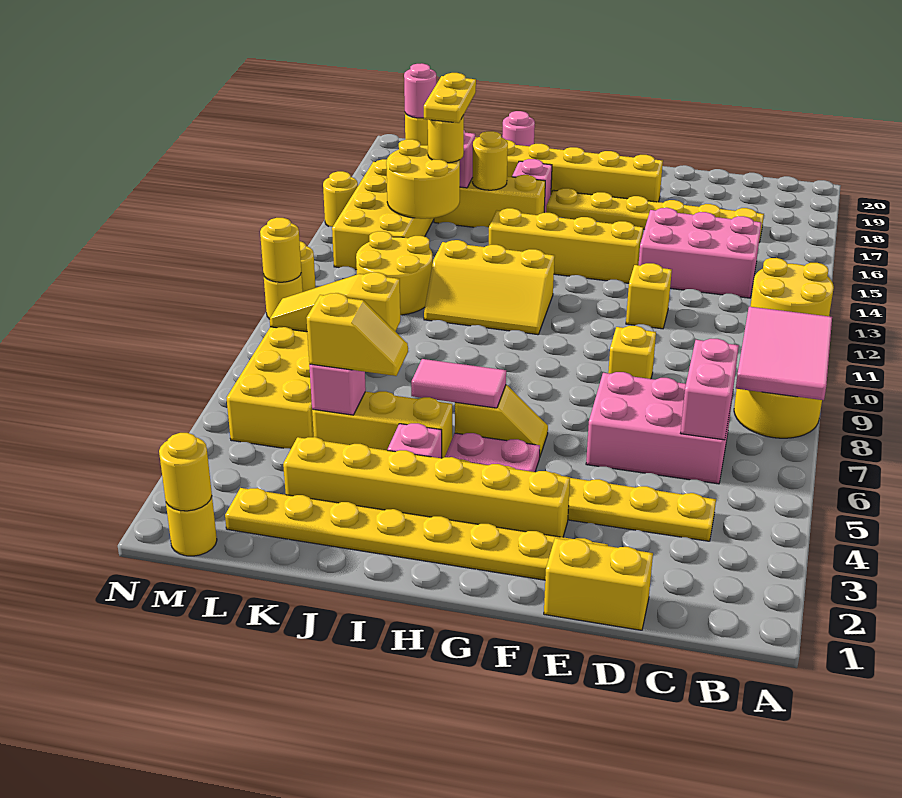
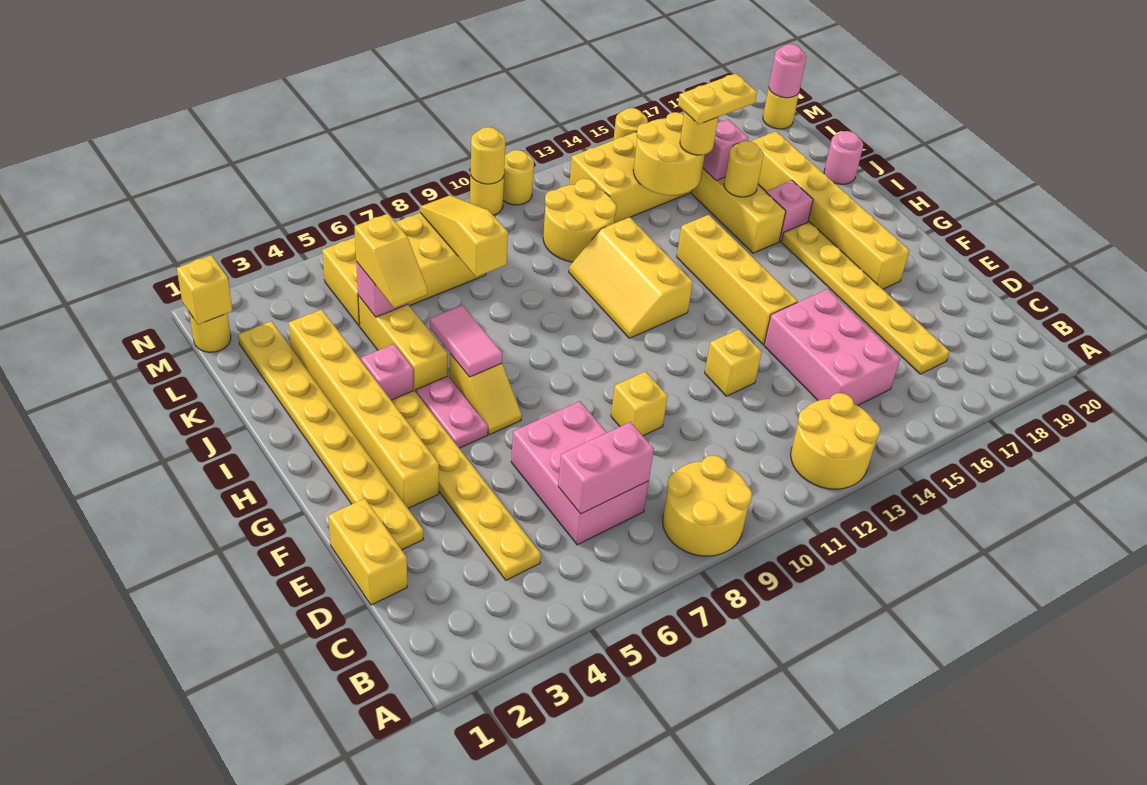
pink 2x3 tile [736,307,832,400] -> none
yellow 1x1 round brick [159,433,212,511] -> yellow 1x1 brick [177,255,232,324]

